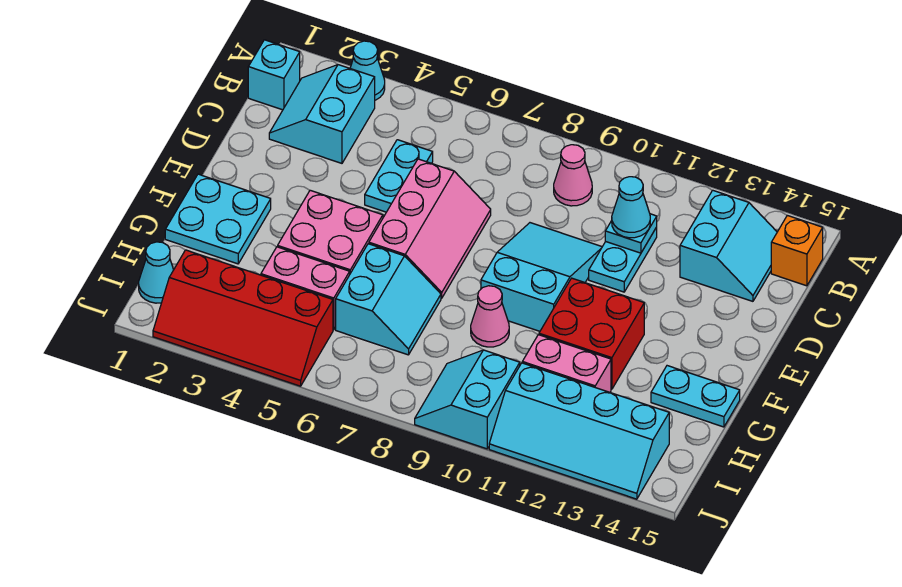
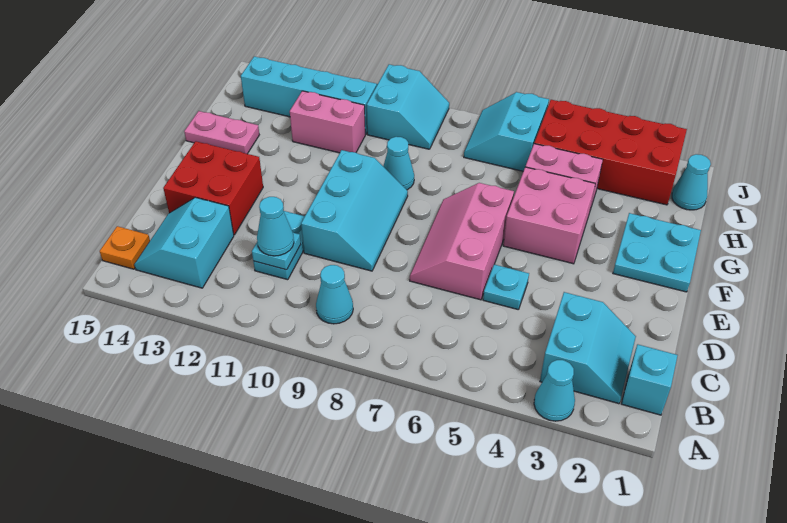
pink 1x1 cone [554,145,592,206] -> cyan 1x1 cone [316,265,353,324]
orange 1x1 brick [771,215,823,286] -> orange 1x1 plate [100,226,150,269]
cyan 1x2 plate [365,140,433,212] -> cyan 1x1 plate [483,264,529,310]
cyan 2x3 slope [481,223,602,331] -> cyan 2x3 slope turned to [301,150,408,271]
red 2x2 brick [539,278,644,389] -> red 2x2 brick moved to [163,141,263,235]
cyan 2x2 slope [336,244,441,355] -> cyan 2x2 slope moved to [464,92,549,171]
pink 1x1 cone [471,286,509,347] -> cyan 1x1 cone [383,137,414,190]
cyan 1x2 plate [651,366,740,427] -> pink 1x2 plate [184,111,259,154]
red 2x4 slope [153,250,333,386] -> red 2x4 brick [534,100,687,205]

